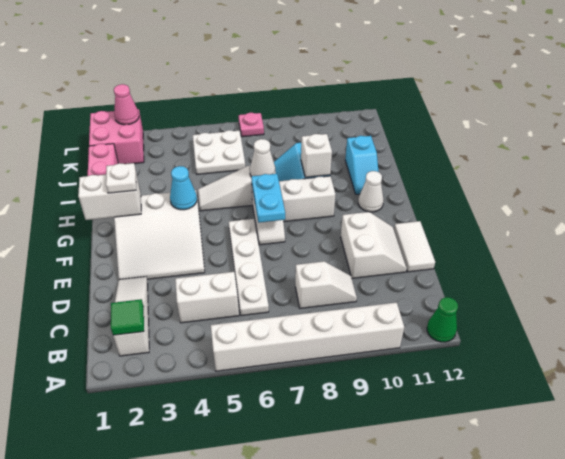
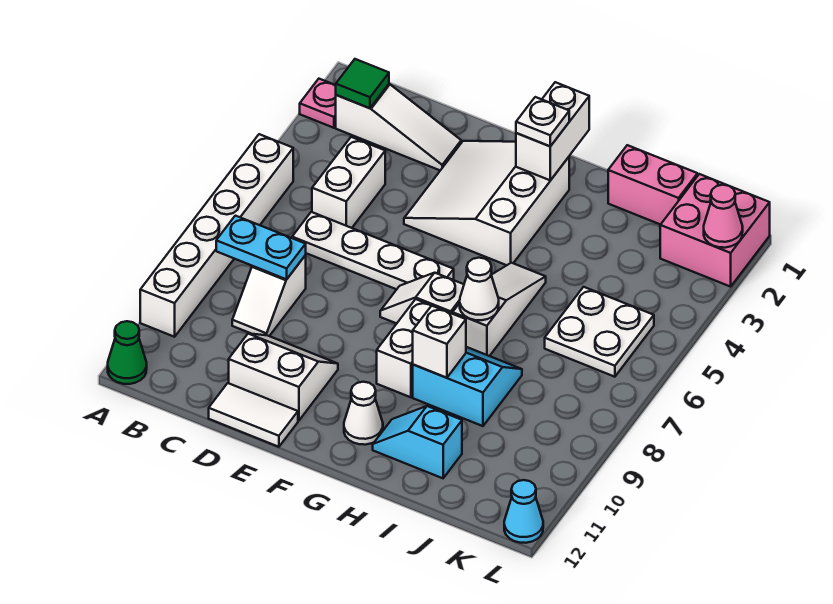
white 2x2 slope [341,212,407,278] -> white 2x2 slope turned to [229,334,338,421]
cyan 1x2 plate [252,173,285,223] -> cyan 1x2 plate moved to [216,216,306,279]
cyan 1x1 cone [170,166,197,210] -> cyan 1x1 cone moved to [504,480,543,543]
pink 1x1 plate [239,113,264,137] -> pink 1x1 plate moved to [300,79,336,128]

